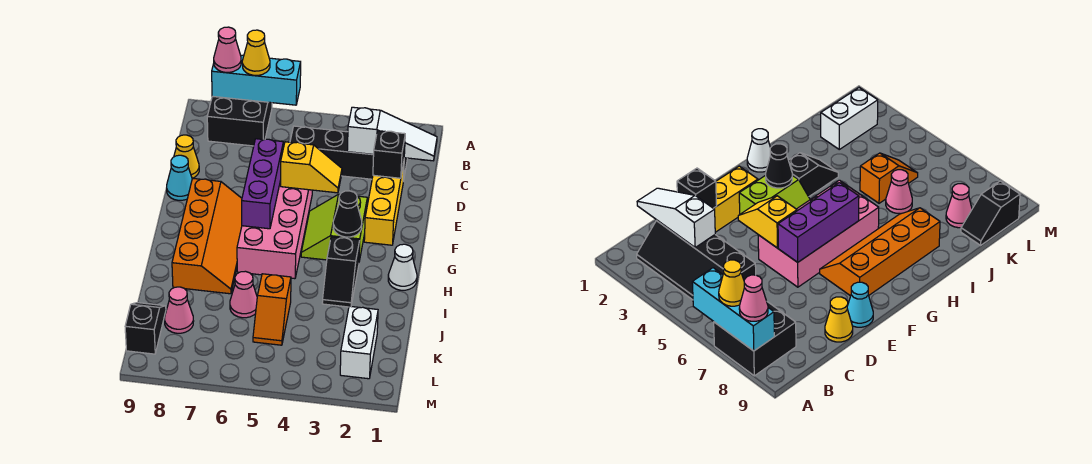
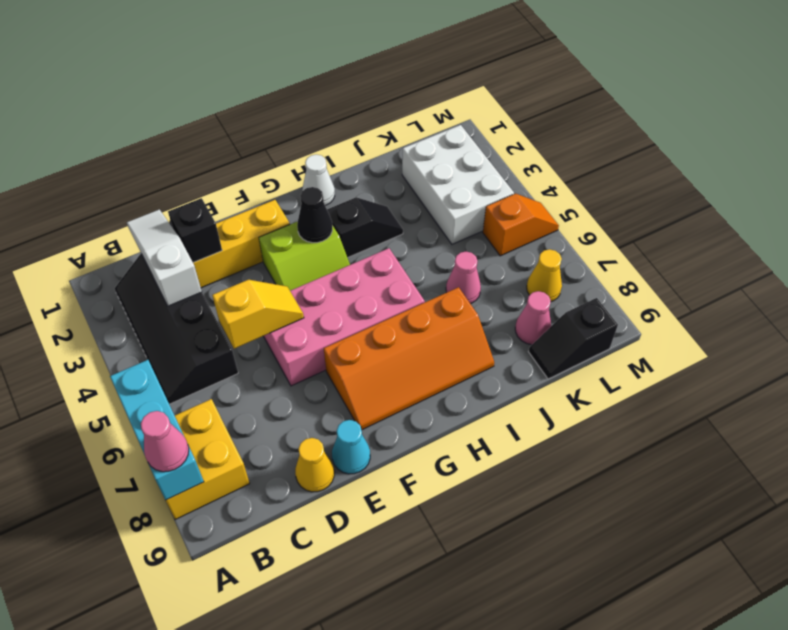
black 2x2 brick [207,96,272,146] -> yellow 2x2 brick [166,399,250,520]
yellow 1x1 cone [242,30,270,75] -> yellow 1x1 cone moved to [527,249,562,302]
yellow 1x2 slope [281,142,342,193] -> yellow 1x2 slope turned to [212,280,304,349]
purple 1x3 brick [242,139,283,229] -> none
orange 2x4 slope [172,178,242,294] -> orange 2x4 slope turned to [324,287,494,430]
orange 1x2 slope [253,274,291,345] -> orange 1x2 slope moved to [483,194,559,256]
white 1x2 brick [340,306,378,379] -> white 2x3 brick [402,125,514,244]

